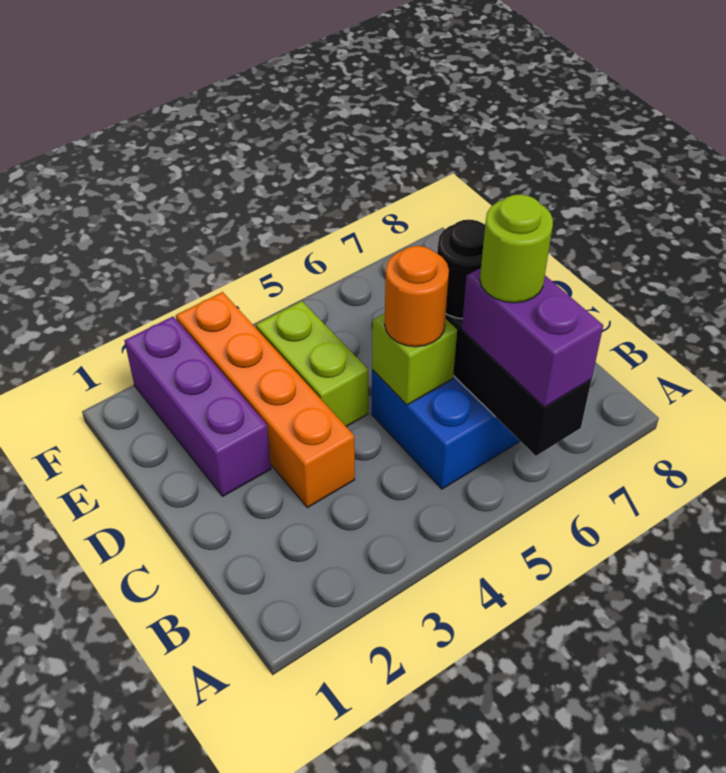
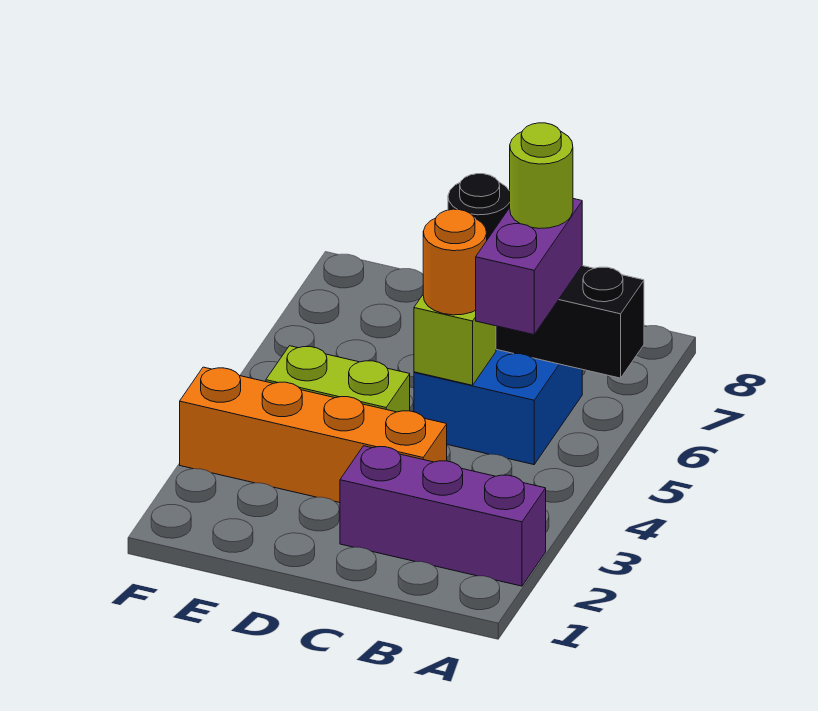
purple 1x2 brick [462,268,603,407] -> purple 1x2 brick turned to [476,199,582,335]
purple 1x3 brick [124,317,271,496] -> purple 1x3 brick moved to [340,446,546,586]

